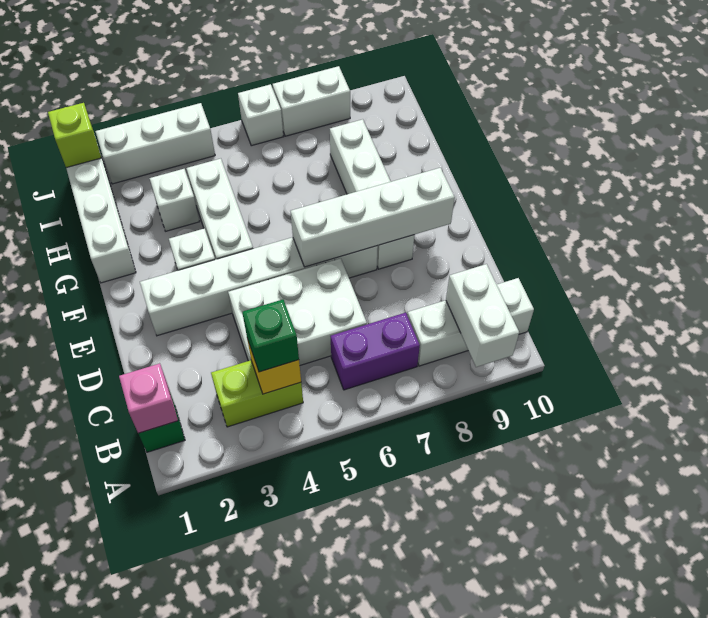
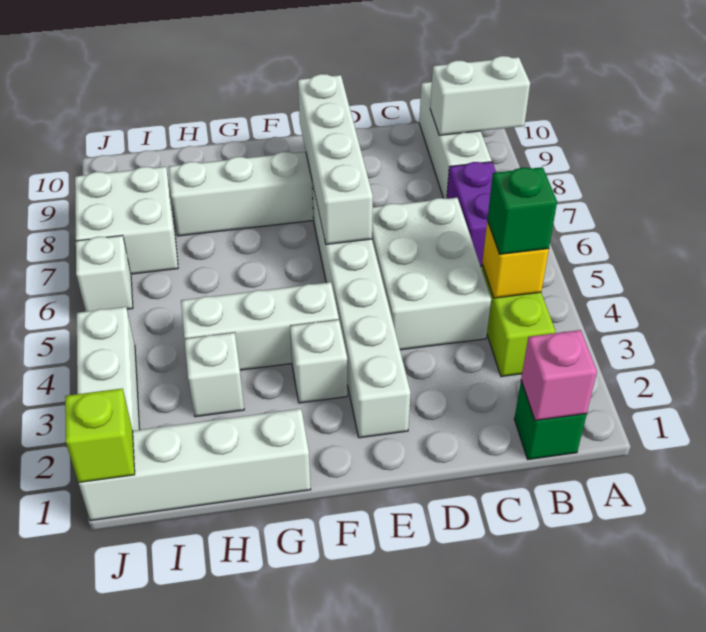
white 1x2 brick [273,66,350,136] -> white 2x2 brick [75,167,178,274]

